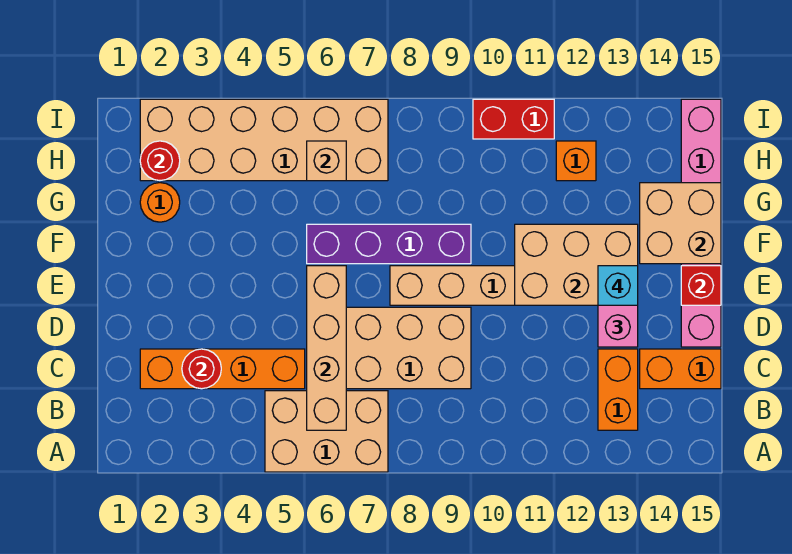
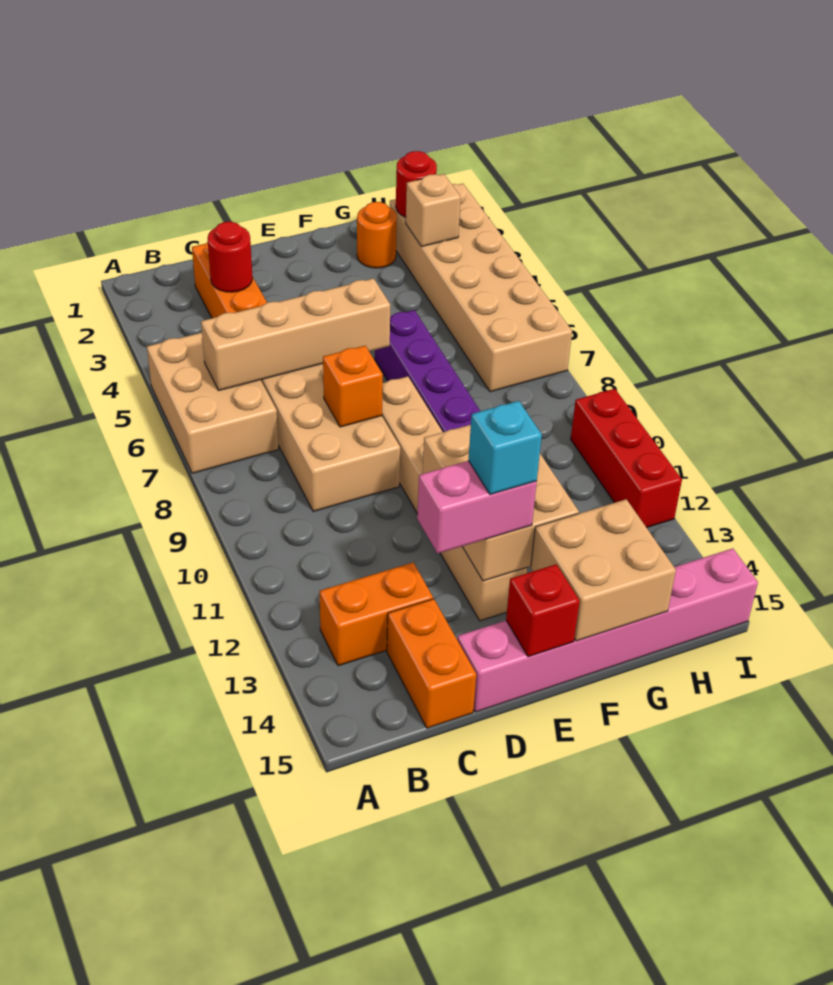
tan 1x1 brick [307,141,346,181] -> tan 1x1 brick moved to [406,174,461,247]
orange 1x1 brick [556,141,596,181] -> orange 1x1 brick moved to [323,346,383,427]
red 1x2 brick [473,99,554,139] -> red 1x3 brick [571,389,682,528]

